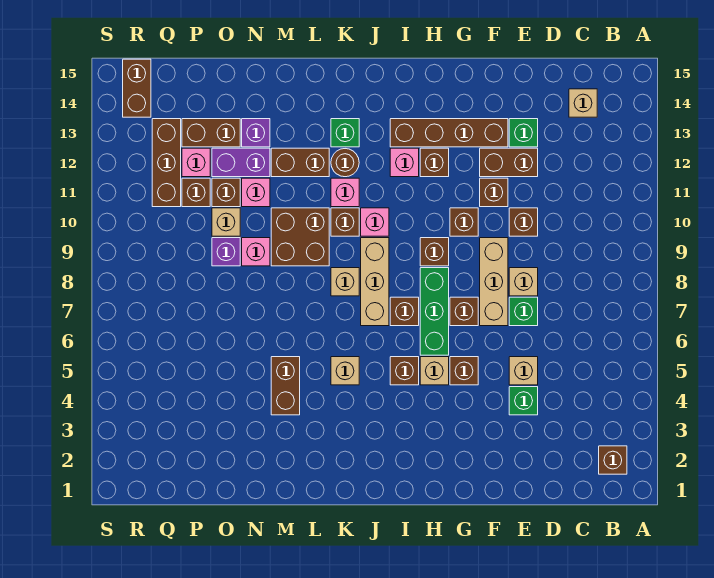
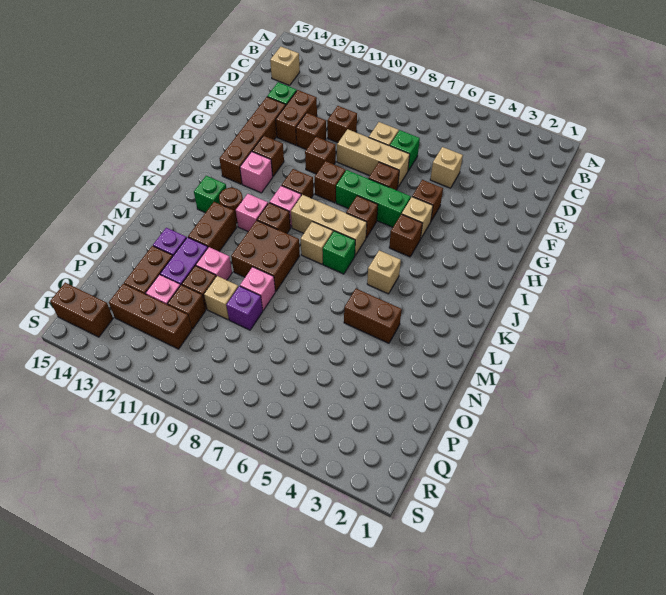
brown 1x1 brick [599,446,627,474] -> brown 1x1 brick moved to [282,169,314,198]
green 1x1 brick [509,387,538,415] -> green 1x1 brick moved to [323,231,355,274]

